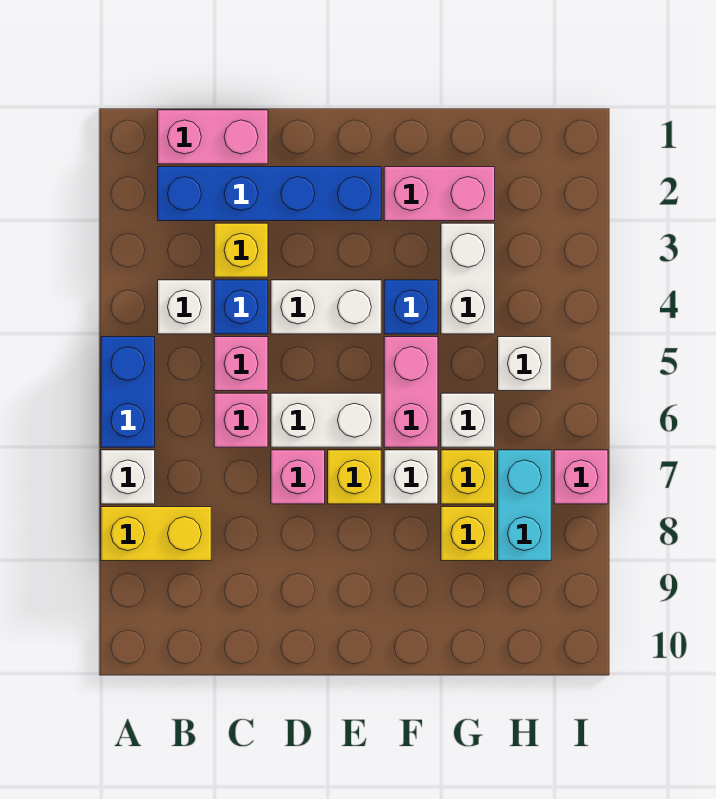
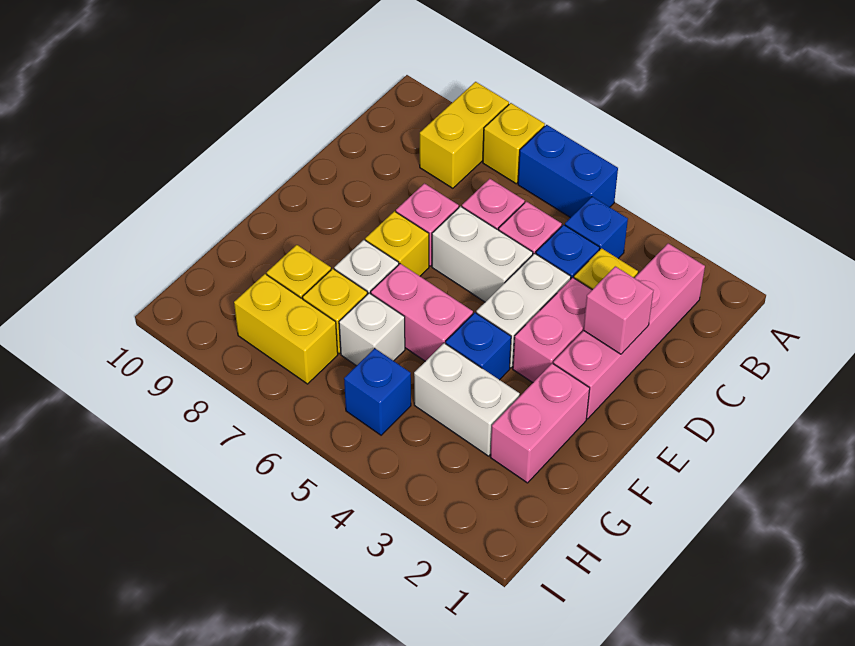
white 1x1 brick [101,450,155,504] -> yellow 1x1 brick [483,103,545,184]
pink 1x2 brick [158,110,268,164] -> pink 1x2 brick moved to [513,277,592,383]
blue 1x4 brick [158,167,381,221] -> pink 1x4 brick [553,243,705,419]
white 1x1 brick [158,280,211,334] -> blue 1x1 brick [565,197,628,259]
white 1x2 brick [271,393,381,447] -> white 1x2 brick turned to [432,206,533,302]
white 1x1 brick [498,337,551,391] -> blue 1x1 brick [344,348,411,435]
cyan 1x2 brick [498,450,551,561] -> yellow 1x2 brick [234,274,338,384]
pink 1x1 brick [554,450,608,504] -> pink 1x1 brick moved to [583,266,653,354]

